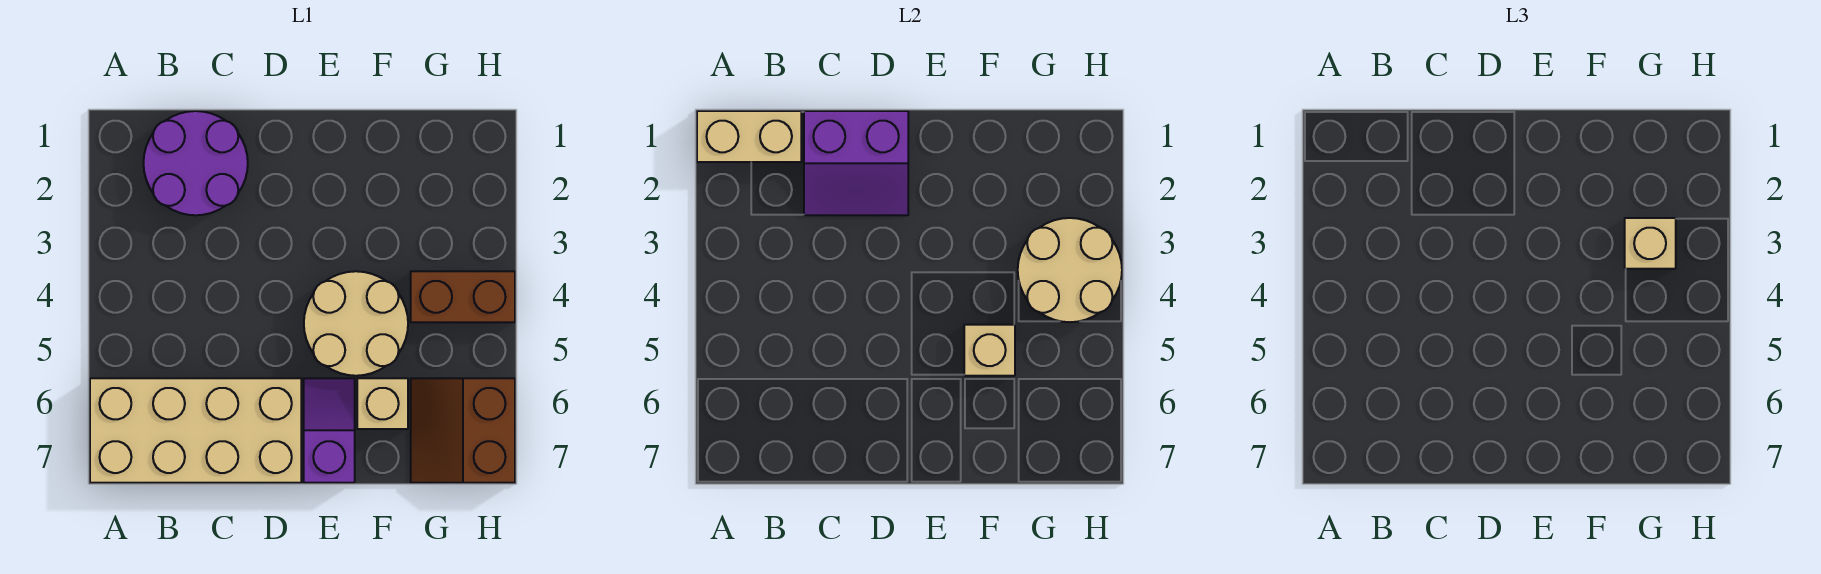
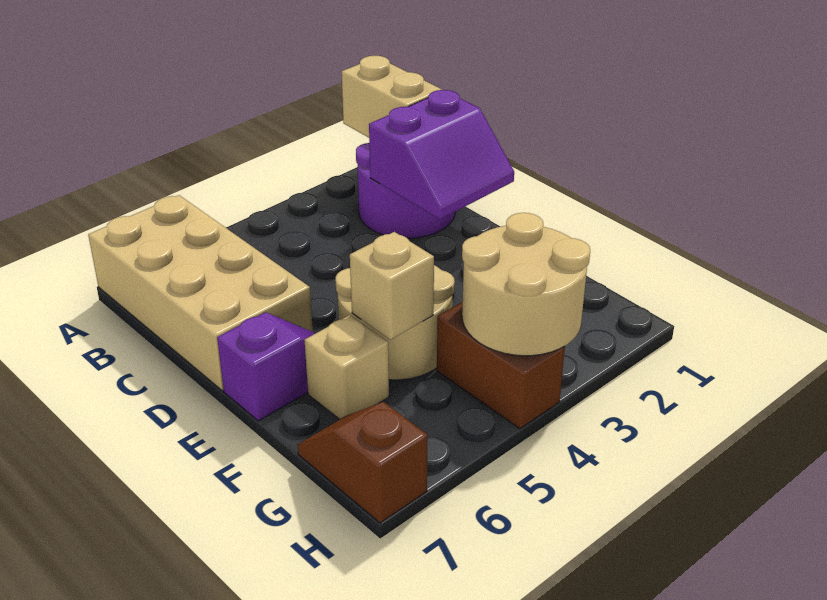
purple 2x2 slope [804,111,908,215] -> purple 2x2 slope turned to [369,90,514,219]
tan 1x1 brick [1625,218,1676,269] -> none
brown 2x2 slope [411,378,515,483] -> brown 1x2 slope [298,402,428,523]

